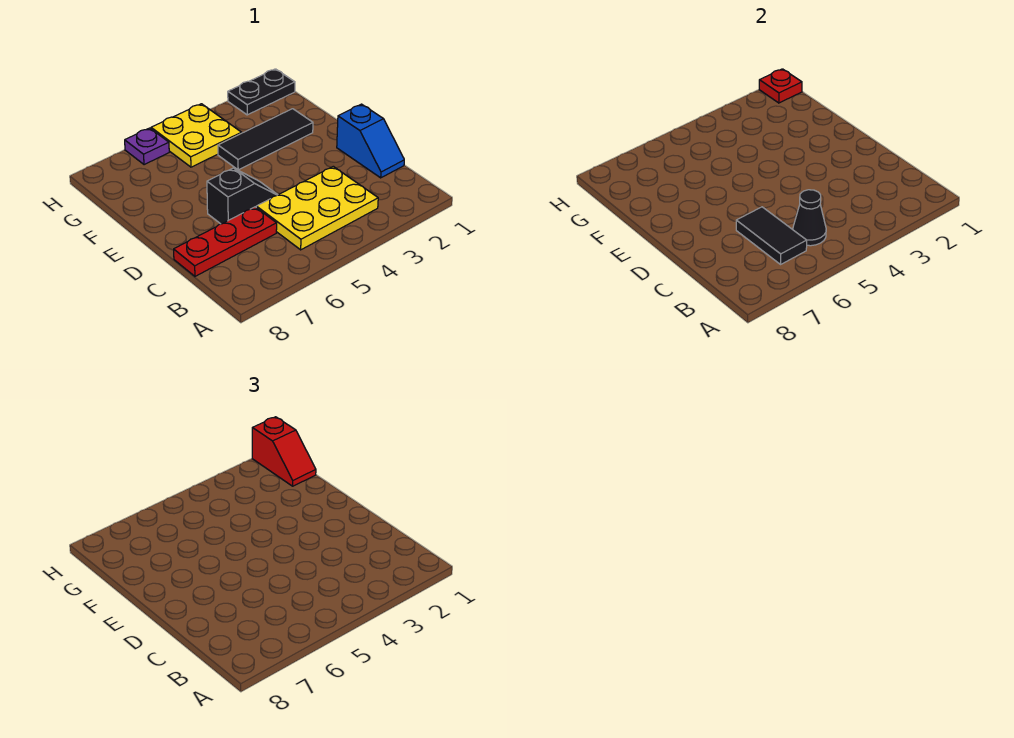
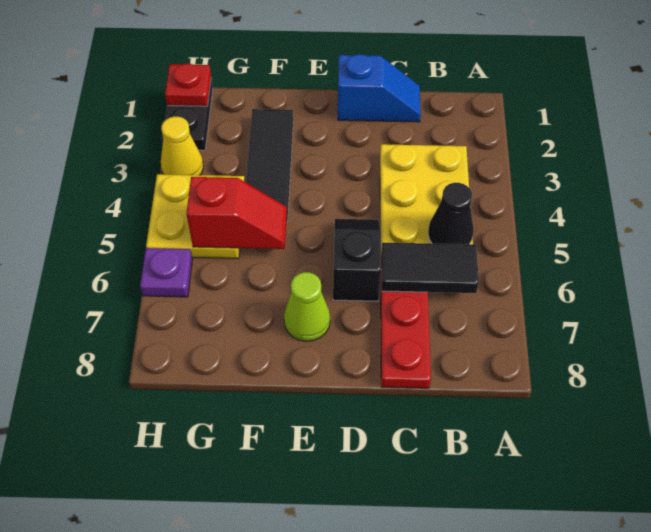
none -> lime 1x1 cone [284,272,330,341]
red 1x2 slope [252,417,316,486] -> red 1x2 slope moved to [186,177,287,249]
none -> yellow 1x1 cone [161,117,203,175]

